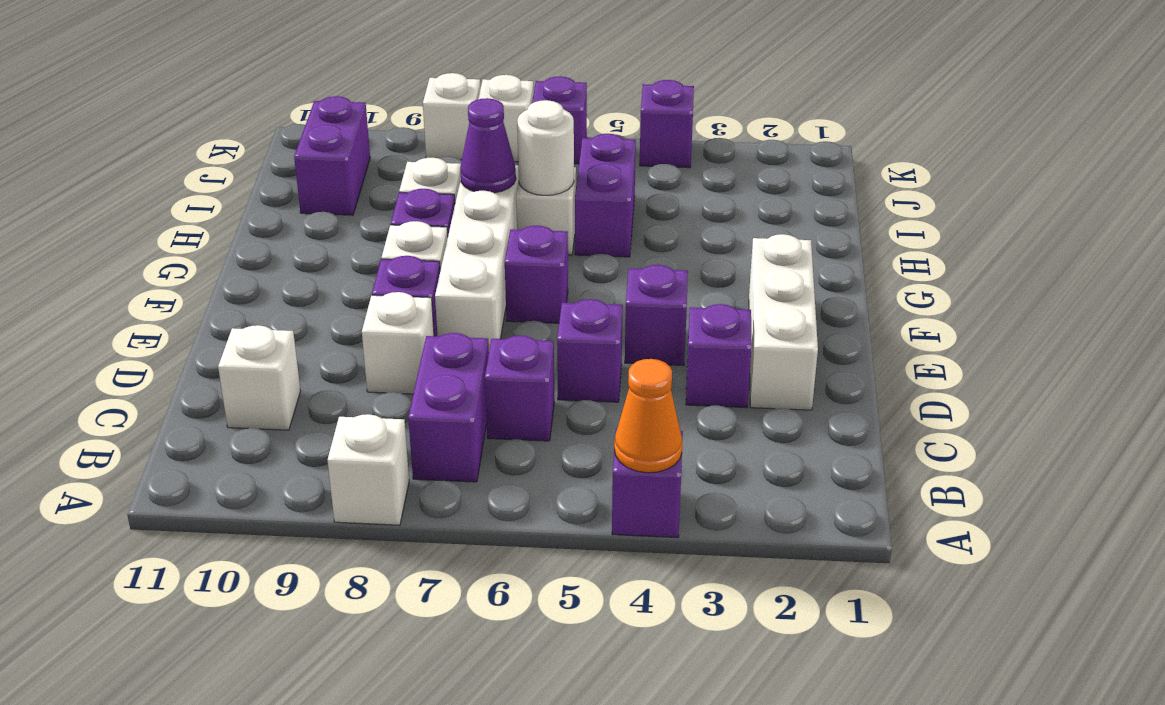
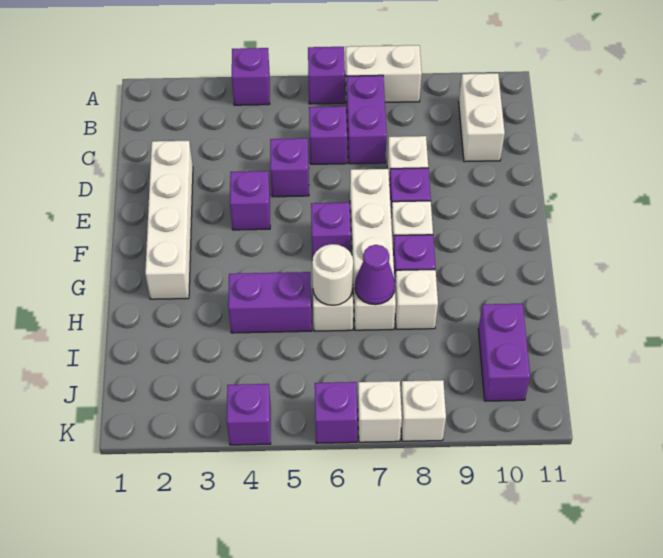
orange 1x1 cone [614,359,682,473] -> none
white 1x1 brick [328,414,409,525] -> white 1x2 brick [345,45,422,103]
white 1x1 brick [218,325,301,430] -> white 1x2 brick [459,73,505,162]
white 1x3 brick [749,234,818,410] -> white 1x4 brick [145,141,193,299]
purple 1x1 brick [686,304,752,408] -> purple 1x1 brick moved to [308,47,345,104]
purple 1x2 brick [575,134,636,257] -> purple 1x2 brick turned to [228,272,312,333]

